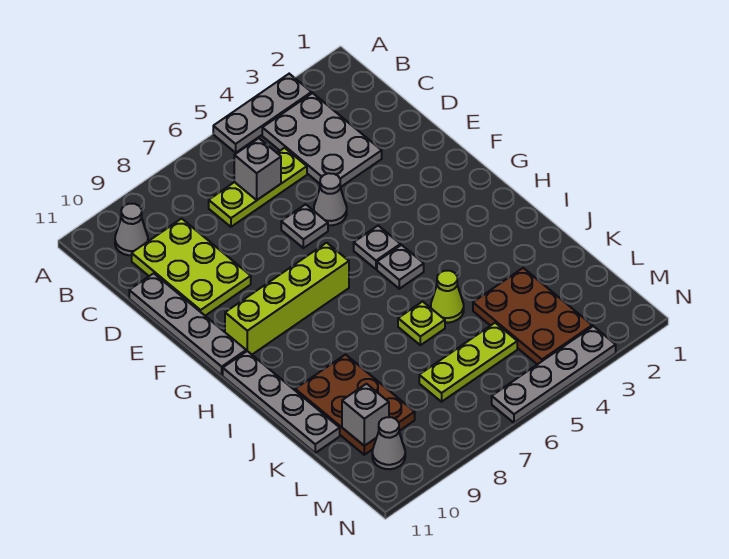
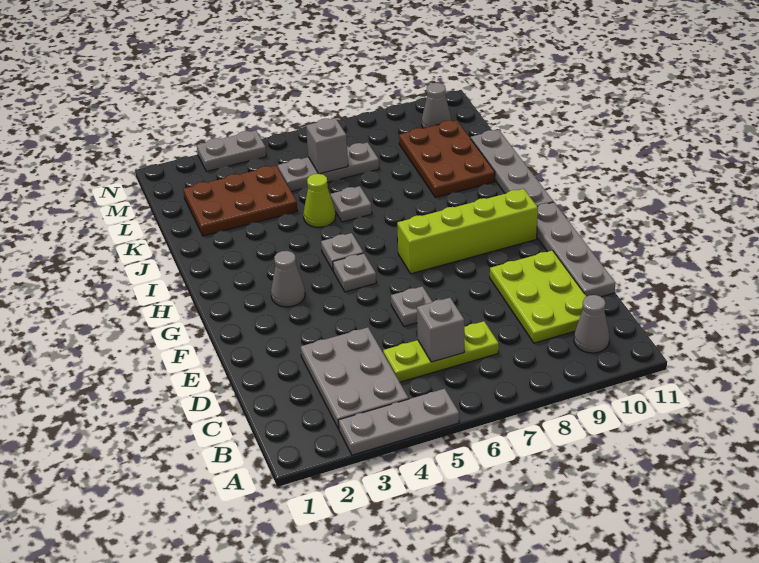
grey 1x1 cone [314,173,347,225] -> grey 1x1 cone moved to [271,251,305,307]
lime 1x1 plate [398,301,445,345] -> grey 1x1 plate [330,186,372,222]
brown 2x3 plate [473,268,592,364] -> brown 2x3 plate turned to [183,165,297,236]
lime 1x3 plate [419,323,517,402] -> grey 1x3 plate [278,142,379,192]
grey 1x1 brick [342,384,389,446] -> grey 1x1 brick moved to [306,118,348,174]
grey 1x4 plate [492,326,616,423] -> grey 1x2 plate [197,130,266,171]

